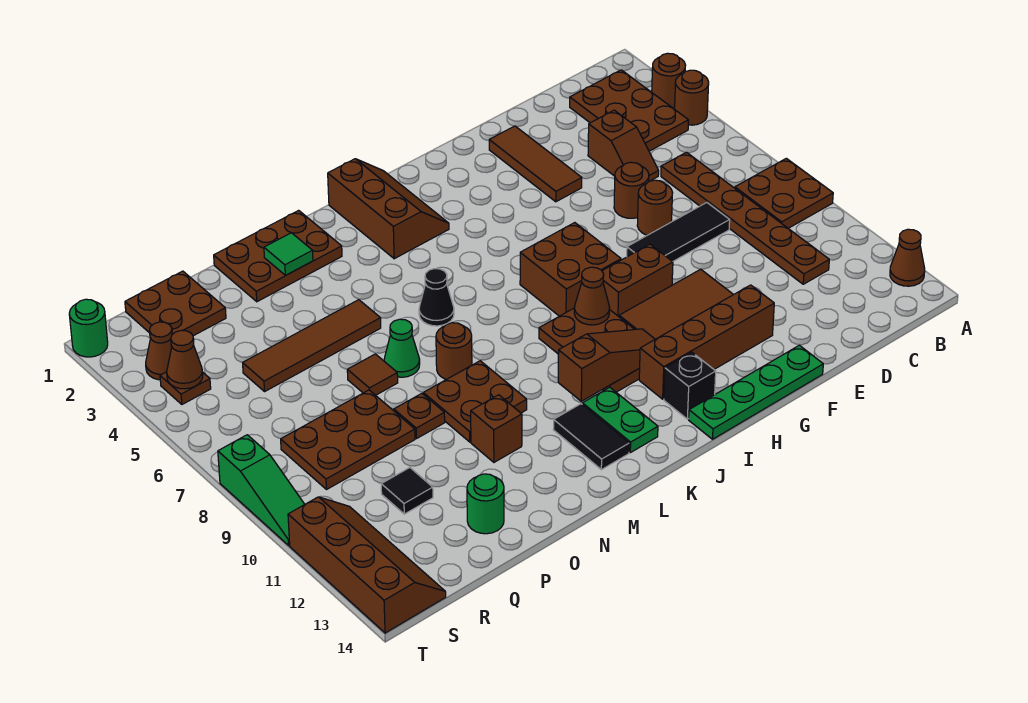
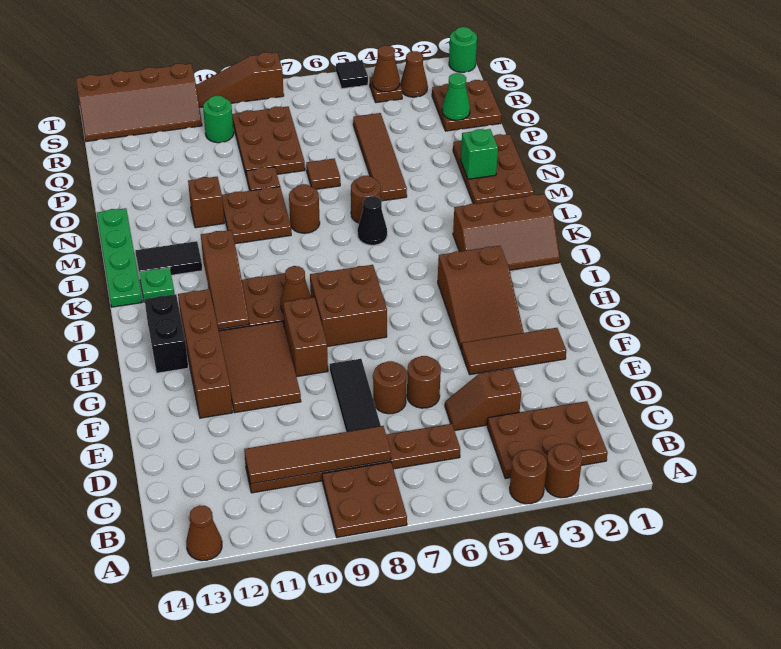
none -> brown 1x4 tile [244,426,391,484]
green 1x4 plate [689,345,823,439] -> green 1x4 plate moved to [97,208,142,307]
none -> brown 2x3 slope [438,246,524,350]
black 1x1 brick [664,352,716,419] -> black 1x2 brick [144,294,188,373]
green 1x2 plate [582,387,658,453] -> green 1x1 plate [139,268,174,302]
none -> brown 1x1 round brick [351,176,381,223]
green 1x1 tile [264,233,313,275] -> green 1x1 brick [461,129,498,179]
green 1x1 cone [384,319,420,377] -> green 1x1 cone moved to [442,73,470,120]
green 1x1 round brick [467,474,504,534] -> green 1x1 round brick moved to [203,96,234,143]
black 1x1 tile [381,468,433,514] -> black 1x1 tile moved to [336,60,368,89]
green 1x3 slope [218,435,305,545] -> brown 1x3 slope [196,52,284,108]

